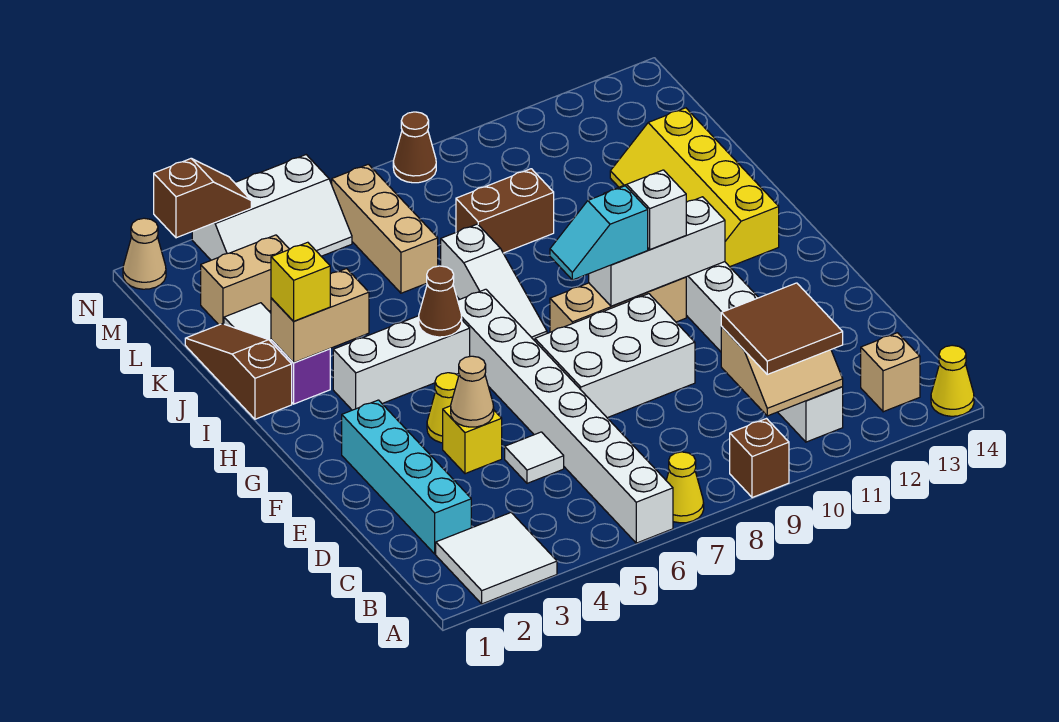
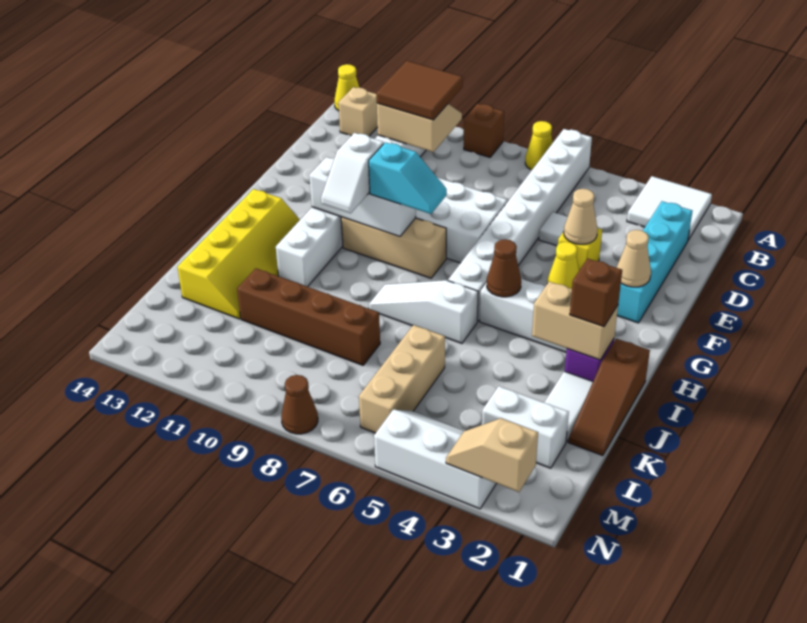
white 1x3 slope [441,224,547,341] -> white 1x3 slope turned to [369,280,478,343]
yellow 1x1 brick [271,242,330,321] -> brown 1x1 brick [570,259,622,327]
brown 1x2 brick [456,169,554,253] -> brown 1x4 brick [237,268,380,365]
tan 1x2 brick [201,235,289,325] -> white 1x2 brick [482,386,569,468]
tan 1x1 cone [123,218,166,289] -> tan 1x1 cone moved to [617,230,651,287]
brown 1x2 slope [154,159,251,238] -> tan 1x2 slope [446,418,538,492]

